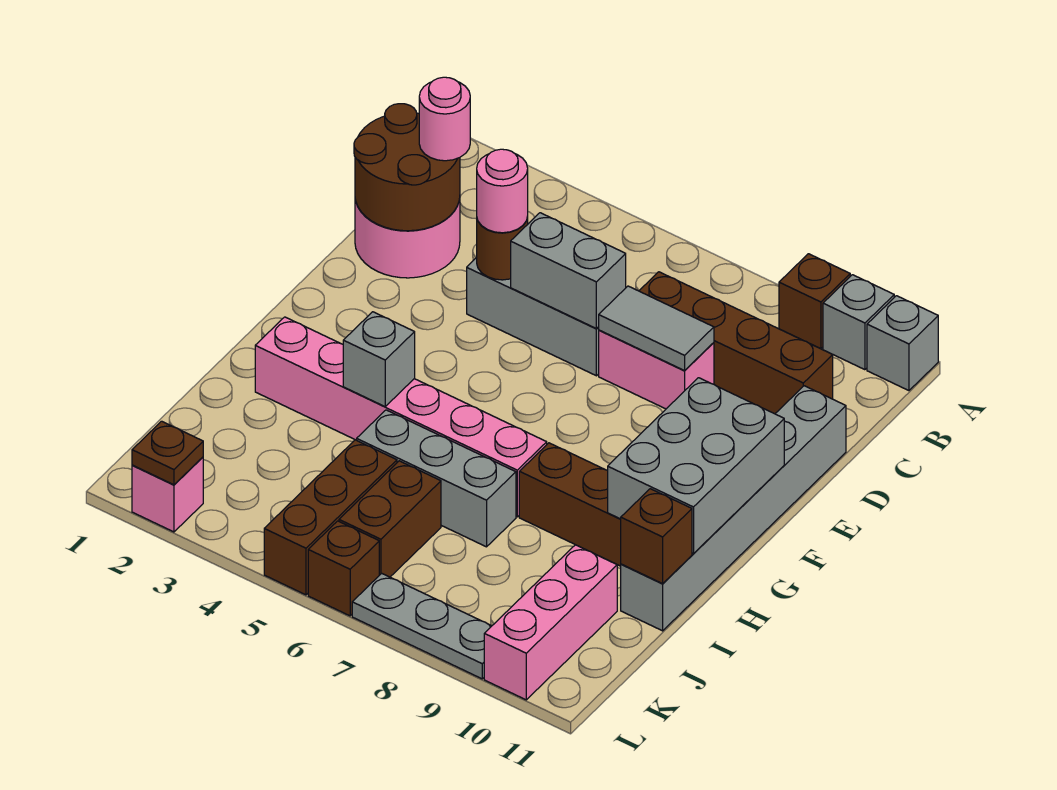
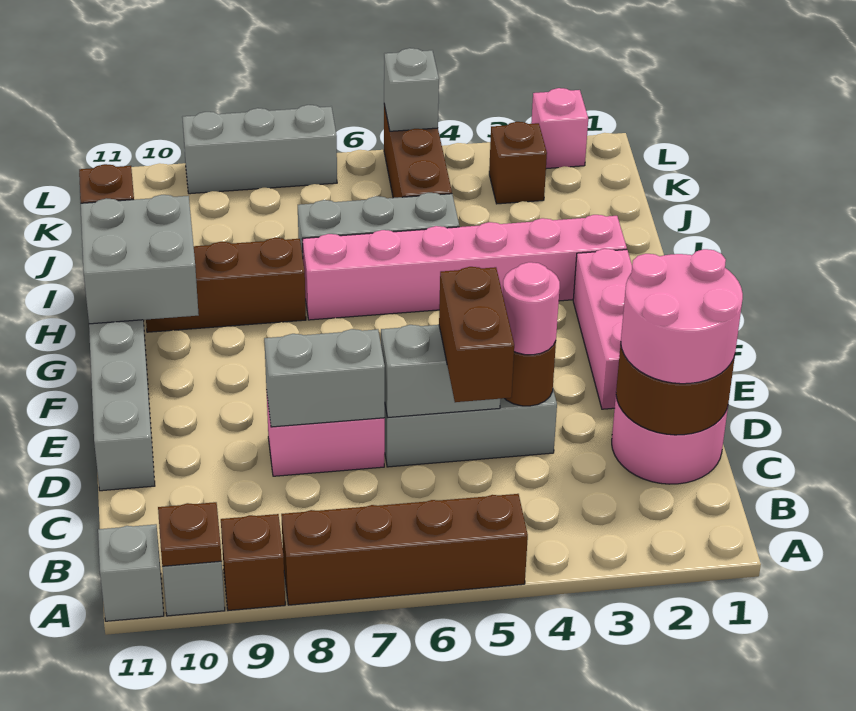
pink 1x1 round brick [419,77,470,161] -> pink 2x2 round brick [621,249,743,384]
brown 1x4 brick [639,272,833,414] -> brown 1x4 brick moved to [281,494,528,605]
grey 1x2 tile [599,286,714,371] -> grey 1x2 brick [264,329,385,427]
grey 2x3 brick [608,378,784,554] -> grey 2x2 brick [81,195,199,324]
grey 1x1 brick [343,312,415,406] -> grey 1x1 brick moved to [384,48,439,131]
brown 1x2 brick [339,461,441,577] -> brown 1x2 brick moved to [439,267,514,402]
pink 1x3 brick [484,545,617,700] -> pink 1x3 brick moved to [573,249,632,409]
brown 1x1 plate [132,421,203,485] -> brown 1x1 plate moved to [158,502,222,566]
brown 1x1 brick [308,521,379,616] -> brown 1x1 brick moved to [489,122,547,204]
grey 1x3 plate [352,573,491,679] -> grey 1x3 brick [182,105,337,194]

